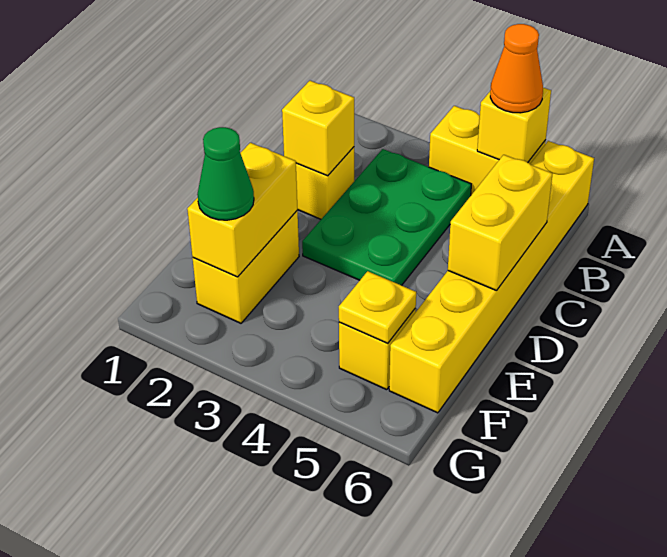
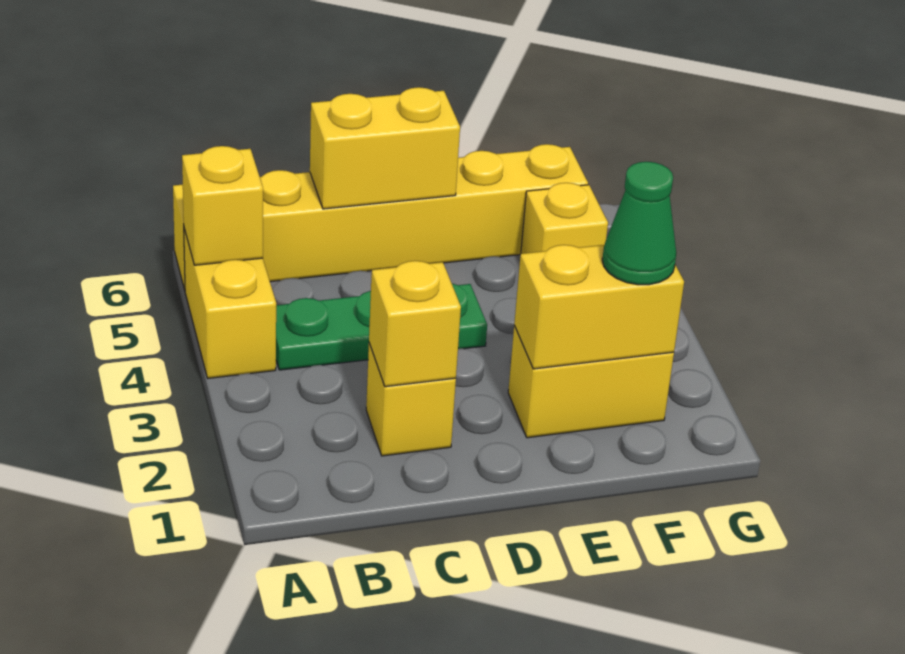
orange 1x1 cone [490,24,543,113] -> none
green 2x3 plate [302,149,471,285] -> green 1x3 plate [276,284,487,370]
yellow 1x1 plate [339,271,416,343] -> none

